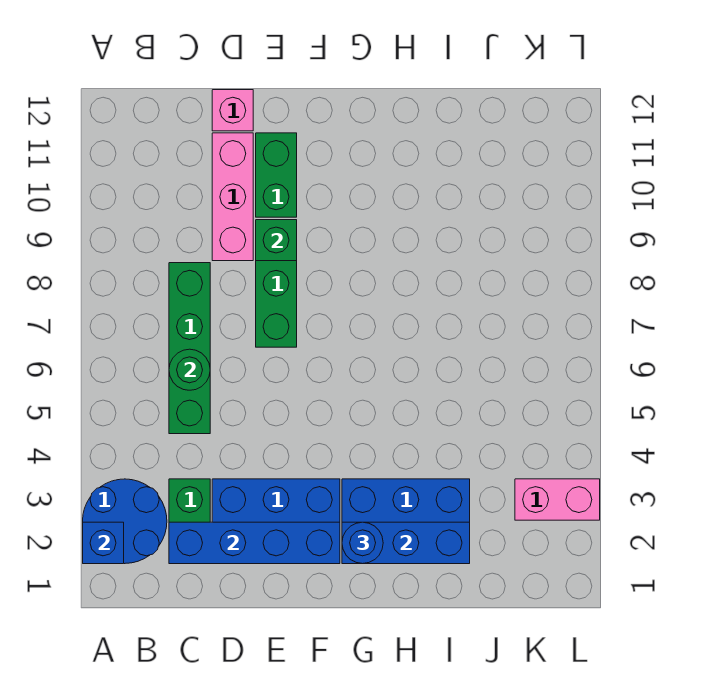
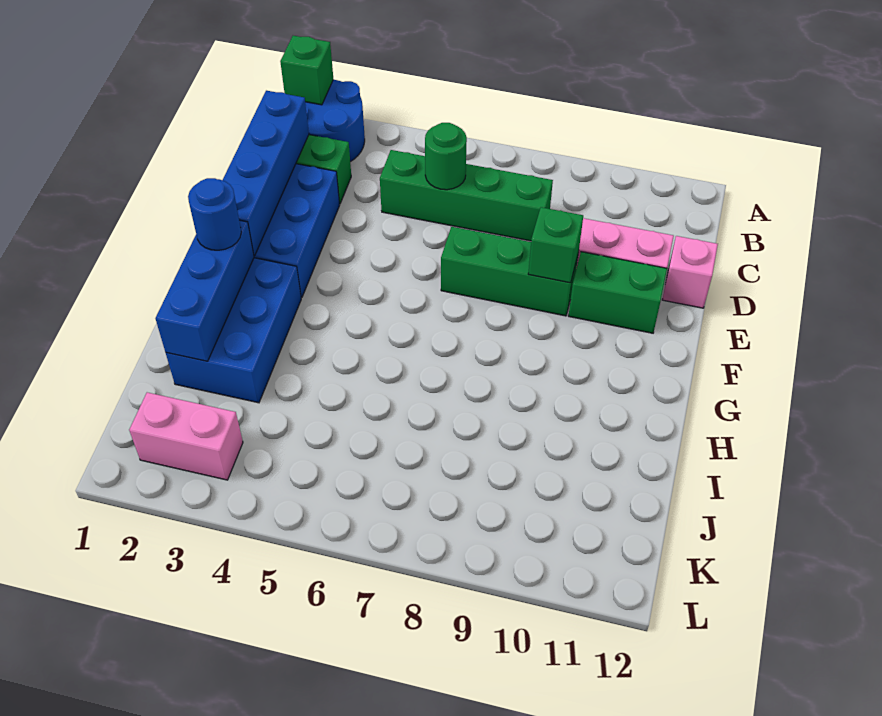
blue 1x1 brick [83,522,124,564] -> green 1x1 brick [280,36,333,105]
pink 1x2 brick [515,479,600,520] -> pink 1x2 brick turned to [129,392,243,480]

